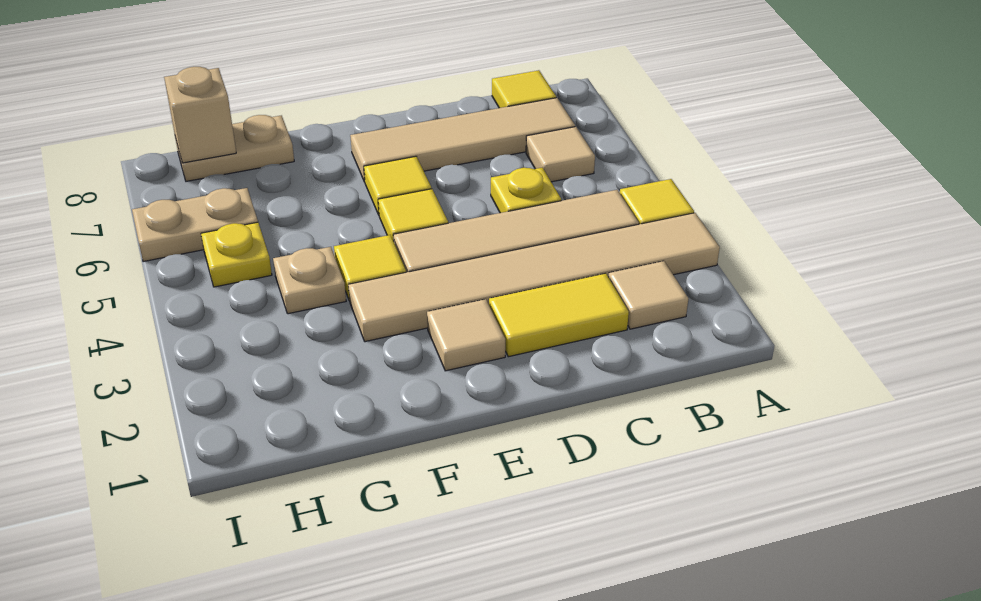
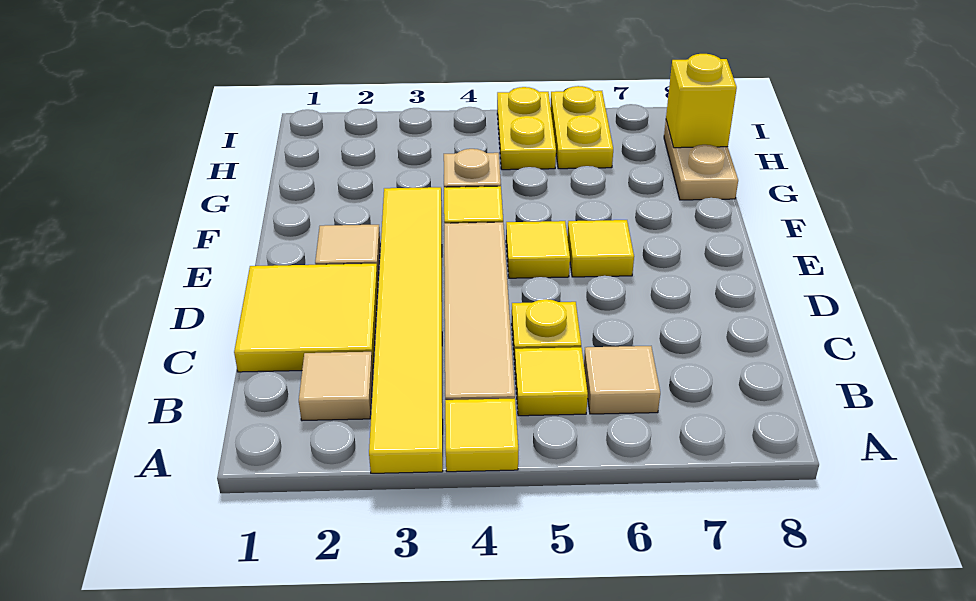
tan 1x6 tile [348,213,720,342] -> yellow 1x6 tile [369,187,443,473]
tan 1x4 tile [350,98,575,182] -> none
yellow 1x1 tile [492,70,556,108] -> yellow 1x1 tile moved to [515,347,588,416]
yellow 1x2 tile [489,273,629,357] -> yellow 2x2 tile [234,264,378,372]
yellow 1x1 plate [201,222,272,287] -> yellow 1x2 plate [497,87,556,170]
tan 1x2 plate [132,188,258,262] -> yellow 1x2 plate [551,86,613,169]
tan 1x1 brick [164,67,236,163] -> yellow 1x1 brick [666,54,737,148]

